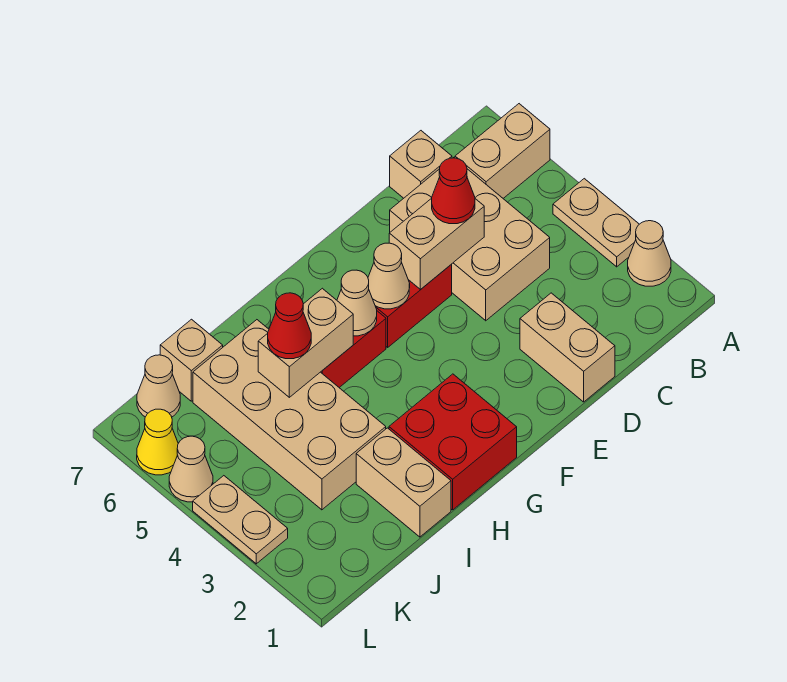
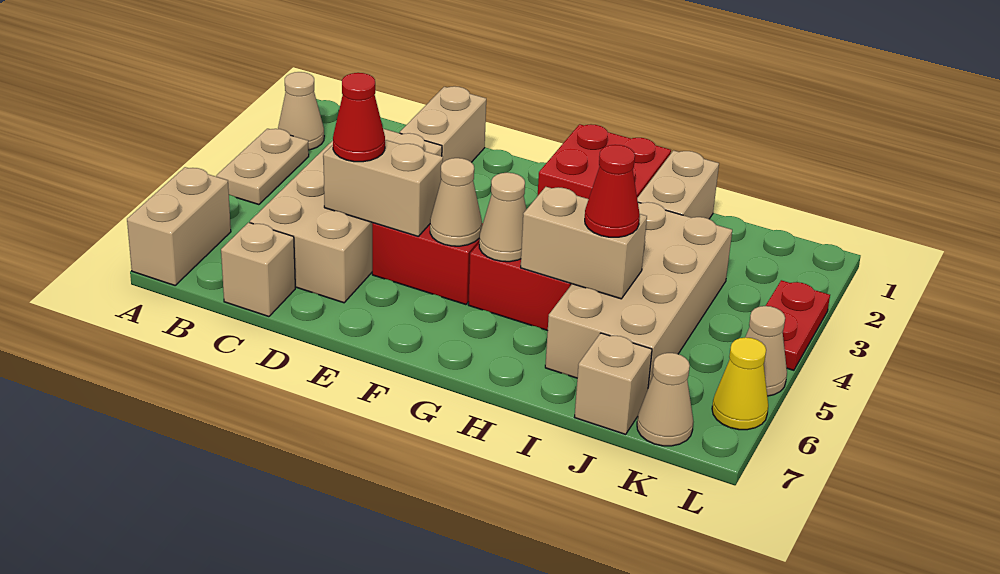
tan 1x2 brick [455,104,550,198] -> tan 1x2 brick turned to [127,167,231,285]
tan 2x3 brick [390,169,550,321] -> tan 2x4 brick [250,129,442,303]
tan 1x2 plate [193,476,288,564] -> red 1x2 plate [766,280,830,370]

